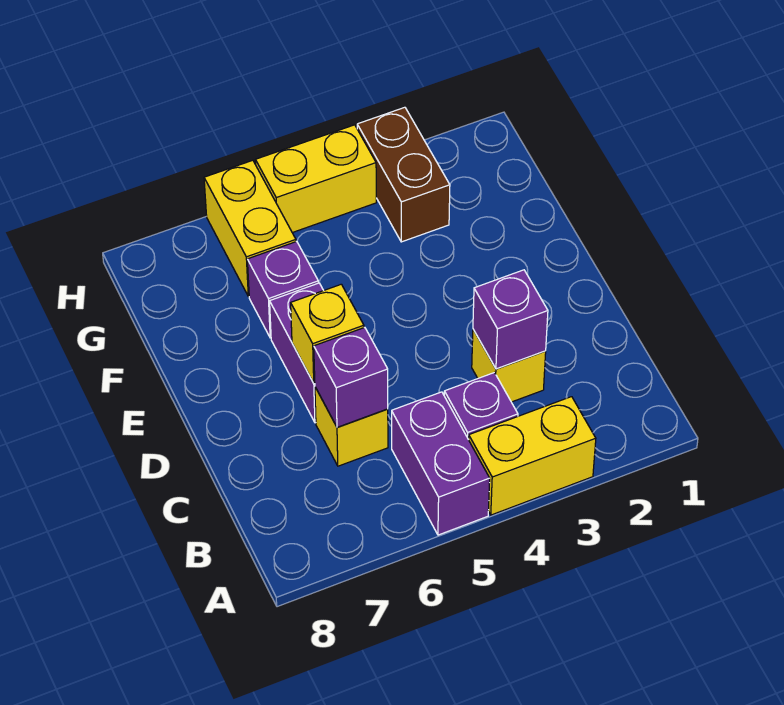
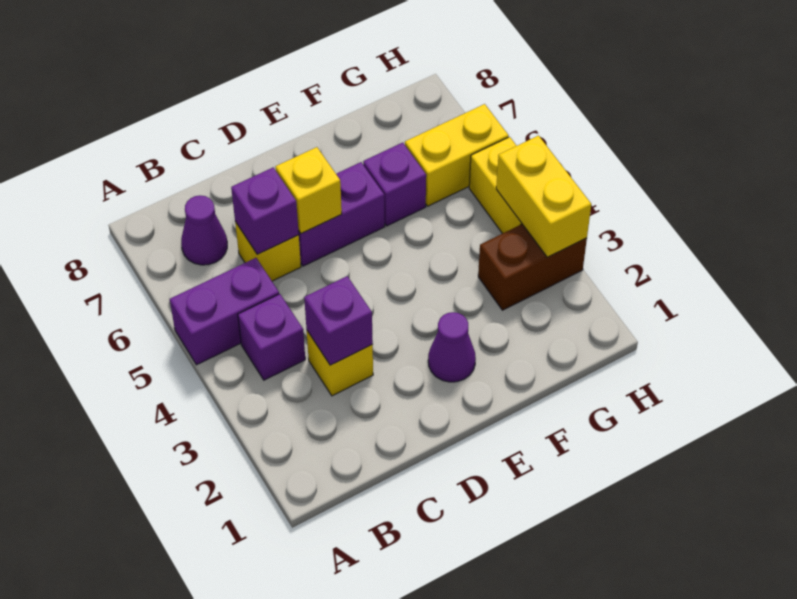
yellow 1x2 brick [469,397,596,515] -> yellow 1x2 brick moved to [496,136,591,257]
none -> purple 1x1 cone [181,196,227,265]
none -> purple 1x1 cone [428,312,476,382]

